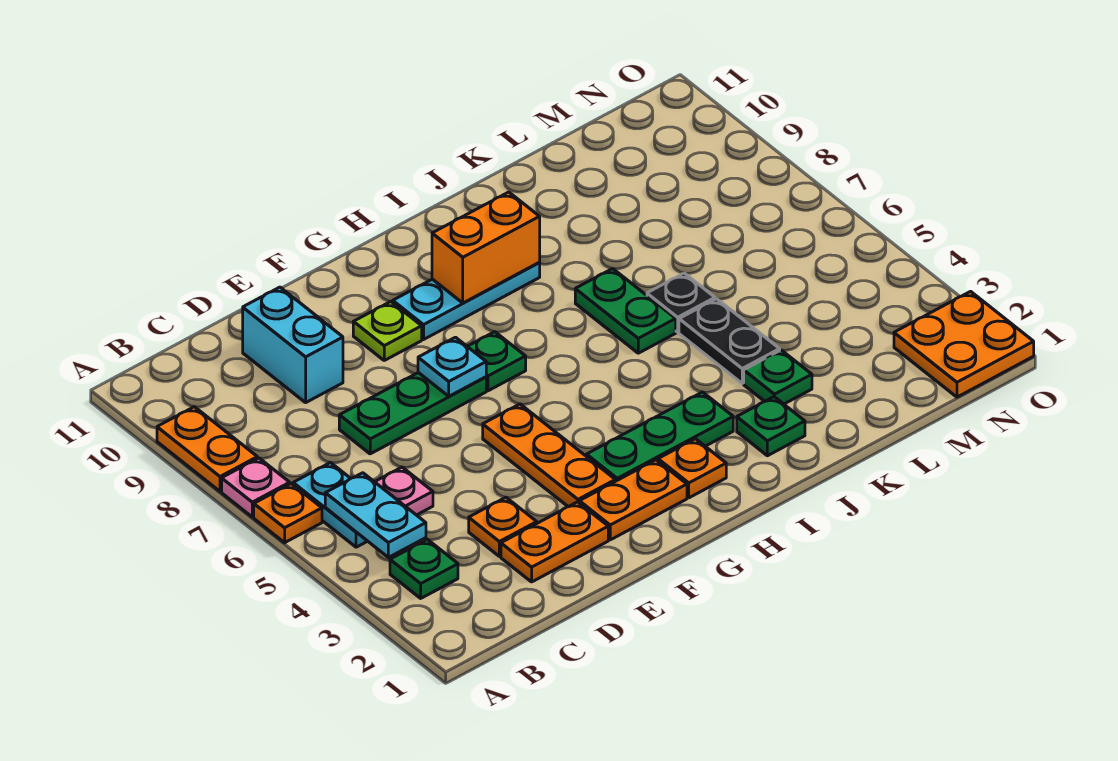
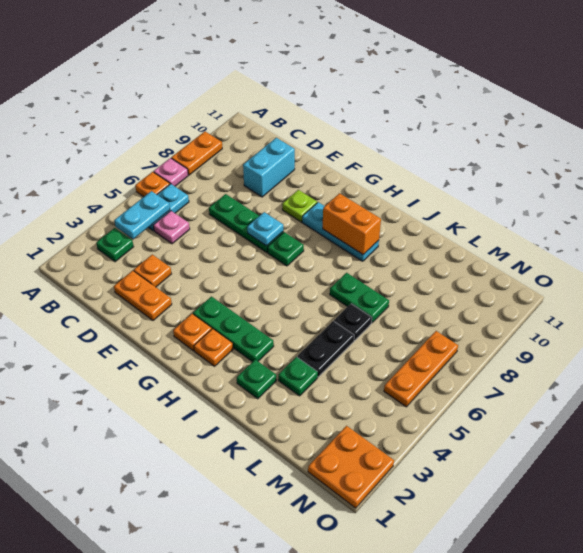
orange 1x2 plate [579,460,687,540] -> orange 1x1 plate [173,314,212,351]
orange 1x3 plate [483,404,615,507] -> orange 1x3 plate moved to [384,331,458,407]
green 1x2 plate [575,269,676,353] -> green 1x2 plate turned to [330,273,389,323]

